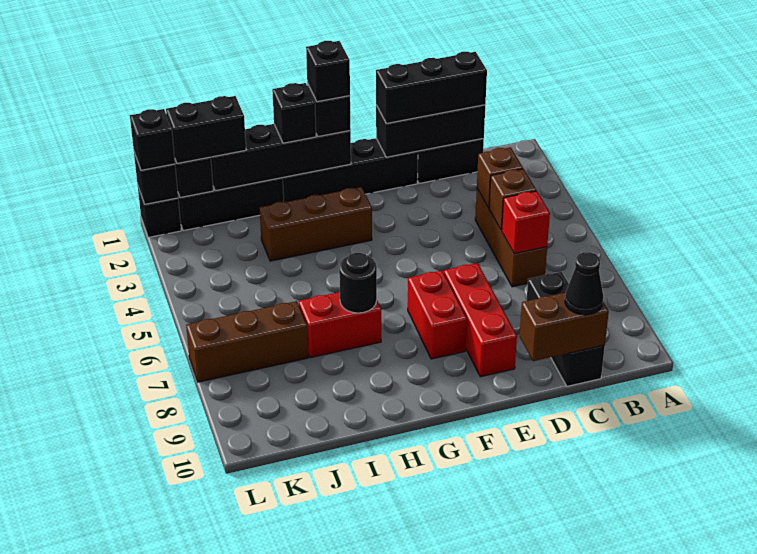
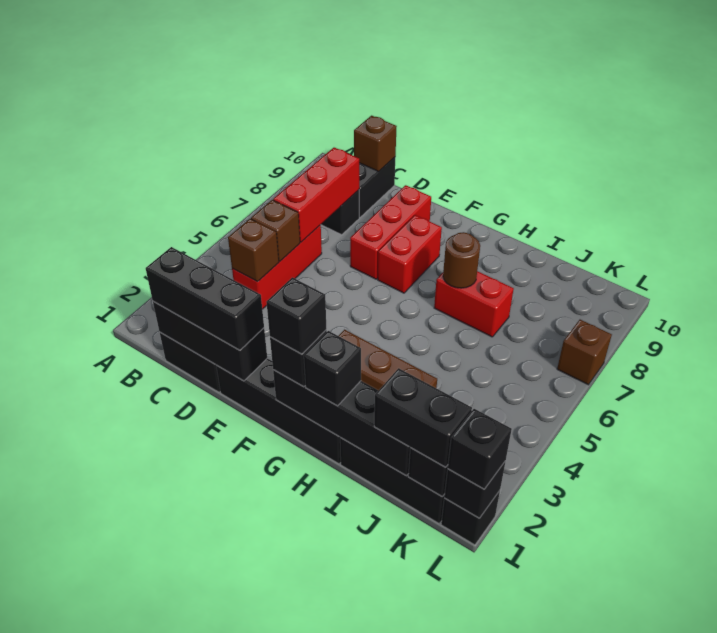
brown 1x3 brick [475,189,547,287] -> red 1x3 brick [232,225,322,309]
red 1x1 brick [502,191,550,254] -> red 1x3 brick [273,148,359,242]
brown 1x2 brick [520,293,609,361] -> brown 1x1 brick [354,116,397,172]
black 1x1 cone [565,252,603,315] -> none
black 1x1 round brick [339,253,377,313] -> brown 1x1 round brick [443,232,480,288]
brown 1x3 brick [186,301,308,382] -> brown 1x1 brick [557,320,612,385]

